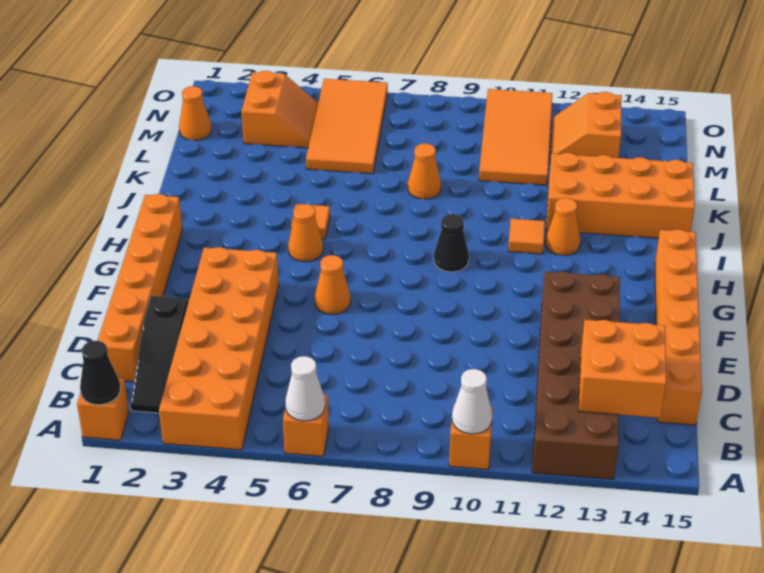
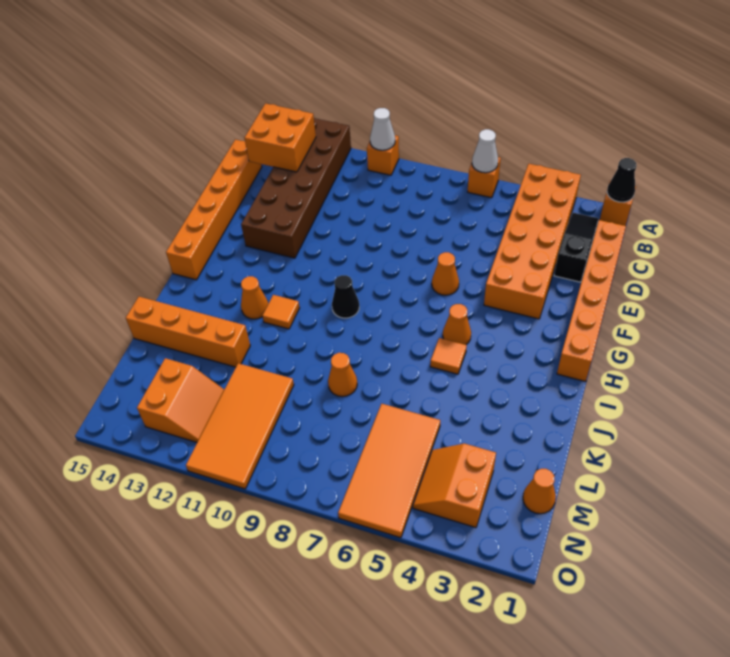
orange 2x4 brick [546,153,695,238] -> orange 1x4 brick [126,297,250,367]

